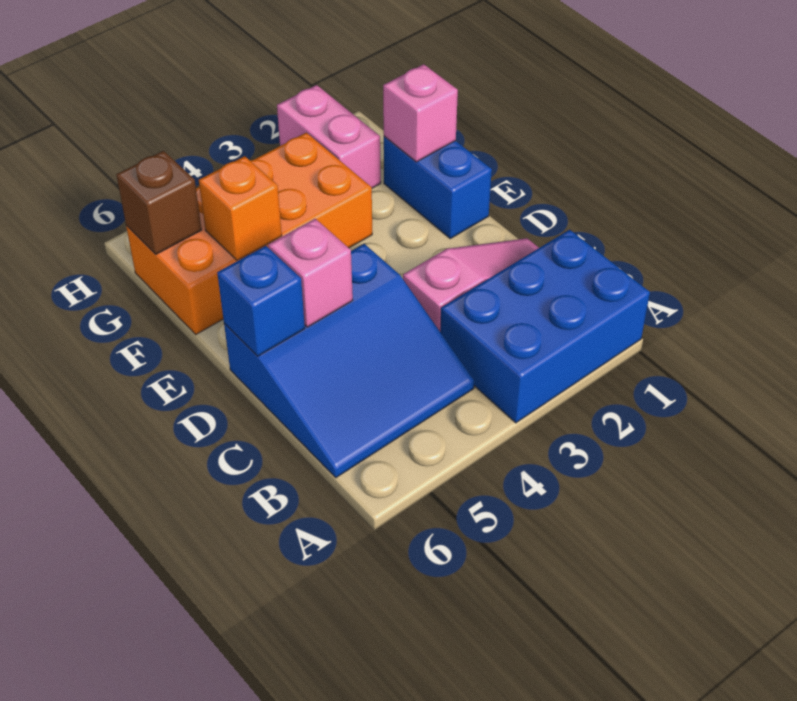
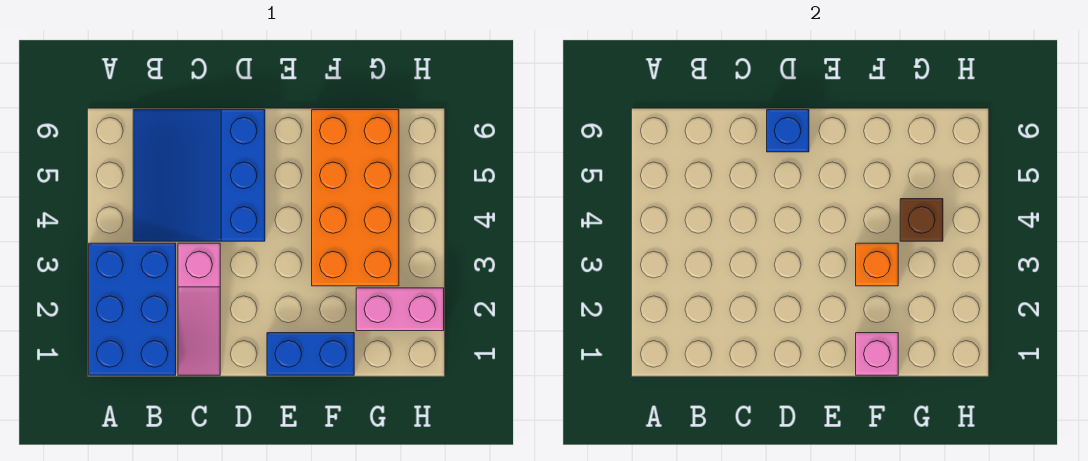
pink 1x1 brick [268,219,353,327] -> none
orange 1x1 brick [199,156,282,260] -> orange 1x1 brick moved to [856,243,898,286]
brown 1x1 brick [116,151,202,254] -> brown 1x1 brick moved to [900,199,943,241]

